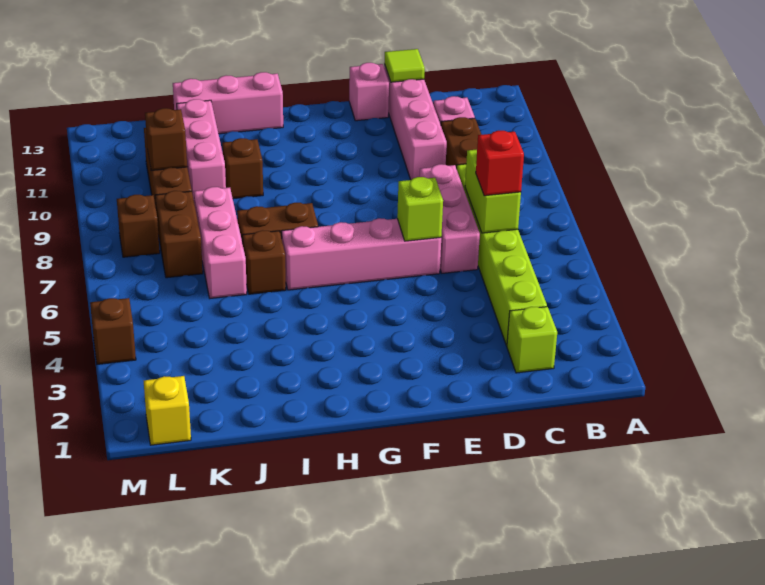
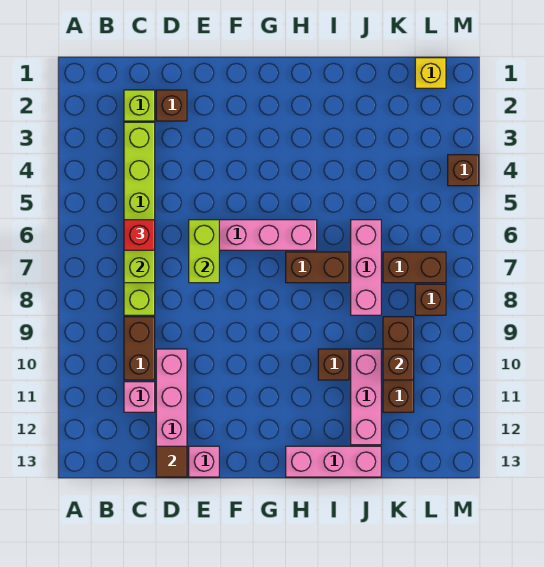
pink 1x3 brick [420,164,480,273] -> none
lime 1x1 tile [384,49,425,82] -> brown 1x1 tile [156,446,187,477]
lime 1x1 brick [397,177,443,241] -> lime 1x2 brick [189,220,219,283]
brown 1x1 brick [242,230,286,294] -> brown 1x1 brick moved to [156,90,187,121]
brown 1x2 brick [155,191,203,278] -> brown 1x2 brick turned to [383,252,446,283]

